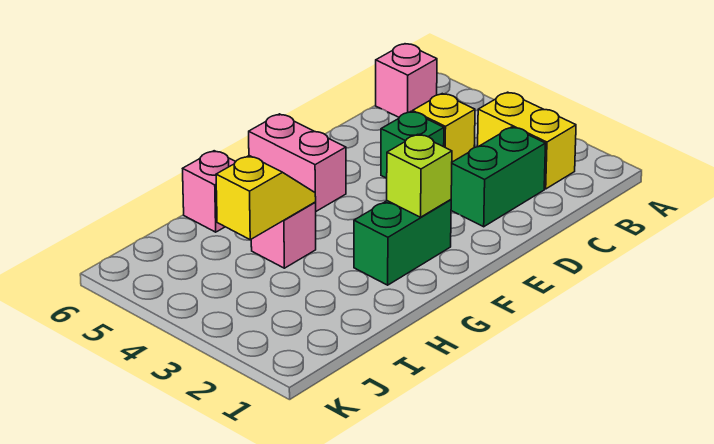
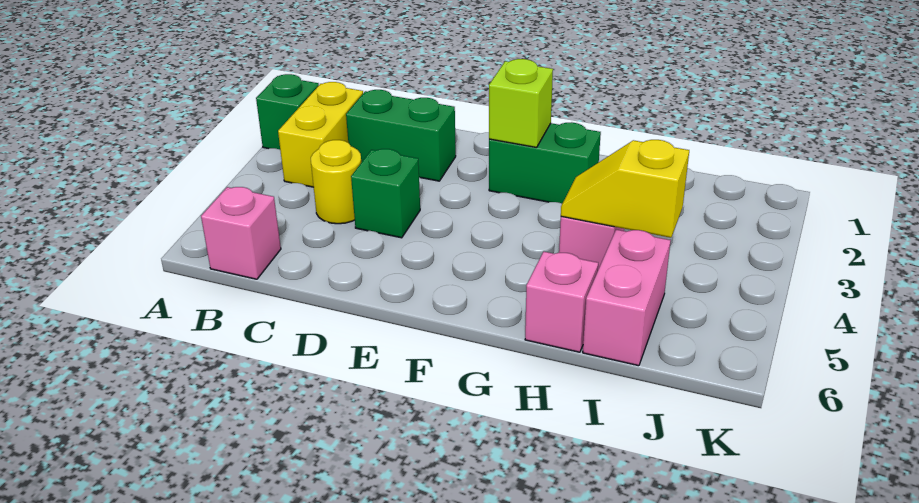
none -> green 1x1 brick [256,74,319,149]
yellow 1x1 brick [413,94,475,162] -> yellow 1x1 round brick [311,140,361,224]
pink 1x2 brick [249,114,346,211] -> pink 1x2 brick moved to [583,229,671,366]

